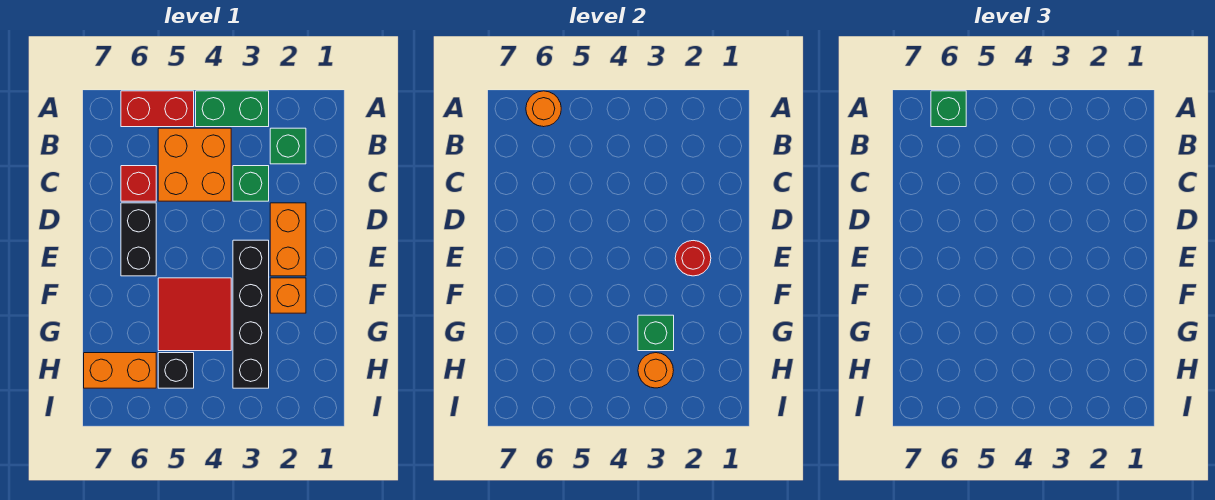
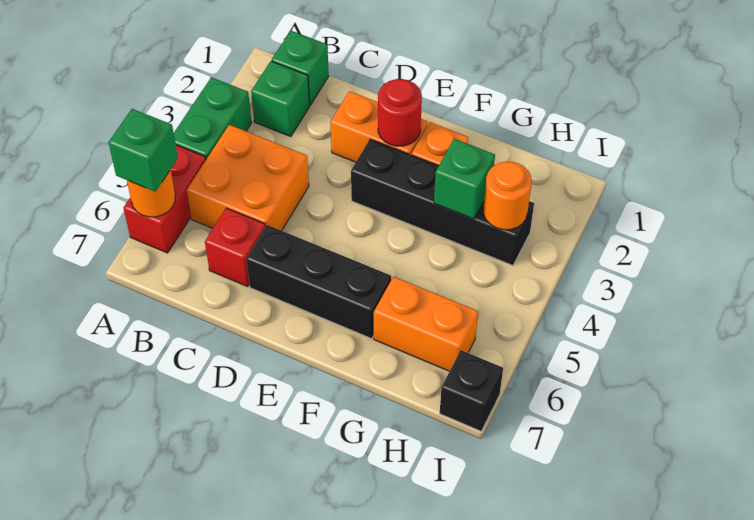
green 1x1 brick [233,166,269,201] -> green 1x1 brick moved to [272,31,329,105]
black 1x2 brick [121,203,156,276] -> black 1x3 brick [246,225,391,339]
red 2x2 tile [158,278,231,351] -> none
black 1x1 brick [158,353,194,388] -> black 1x1 brick moved to [440,350,503,431]
orange 1x2 brick [84,353,156,388] -> orange 1x2 brick turned to [374,277,478,371]

